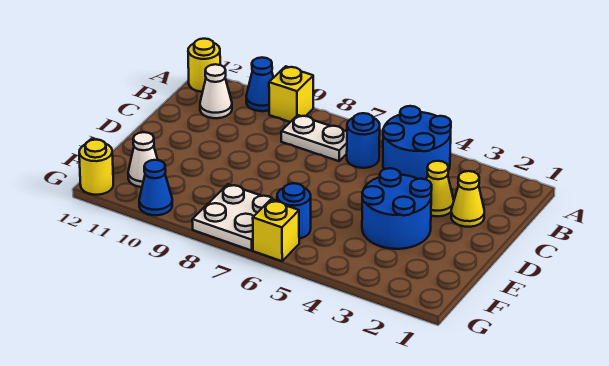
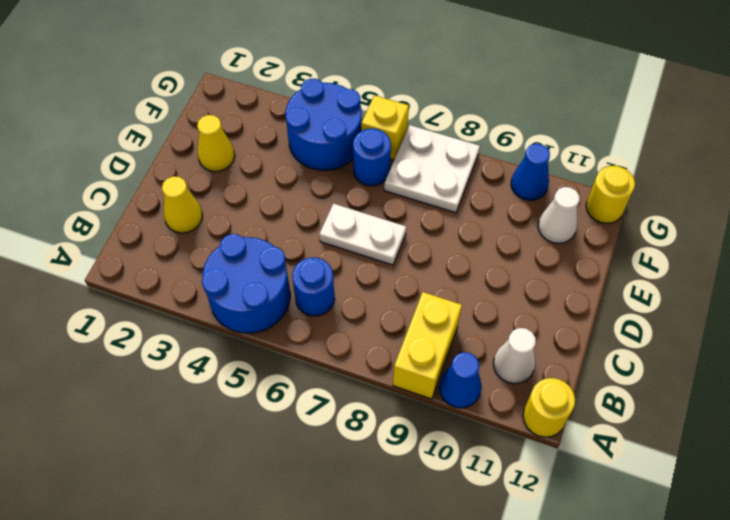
yellow 1x1 brick [269,66,313,122] -> yellow 1x2 brick [393,292,462,399]
white 1x2 plate [281,115,347,161] -> white 1x2 plate moved to [319,204,406,265]
yellow 1x1 cone [426,161,454,216] -> yellow 1x1 cone moved to [197,115,235,172]
blue 2x2 round brick [362,168,432,249] -> blue 2x2 round brick moved to [286,79,362,170]

